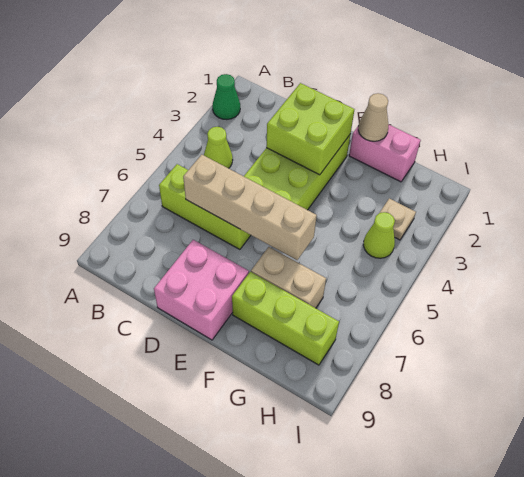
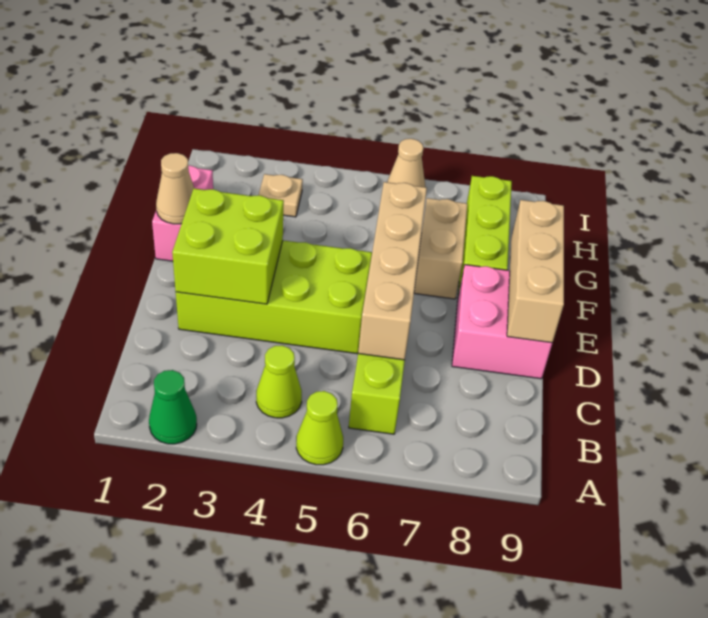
none -> tan 1x3 brick [507,200,564,343]
lime 1x1 cone [363,212,395,258] -> lime 1x1 cone moved to [296,391,343,465]
none -> tan 1x1 cone [387,139,425,187]

